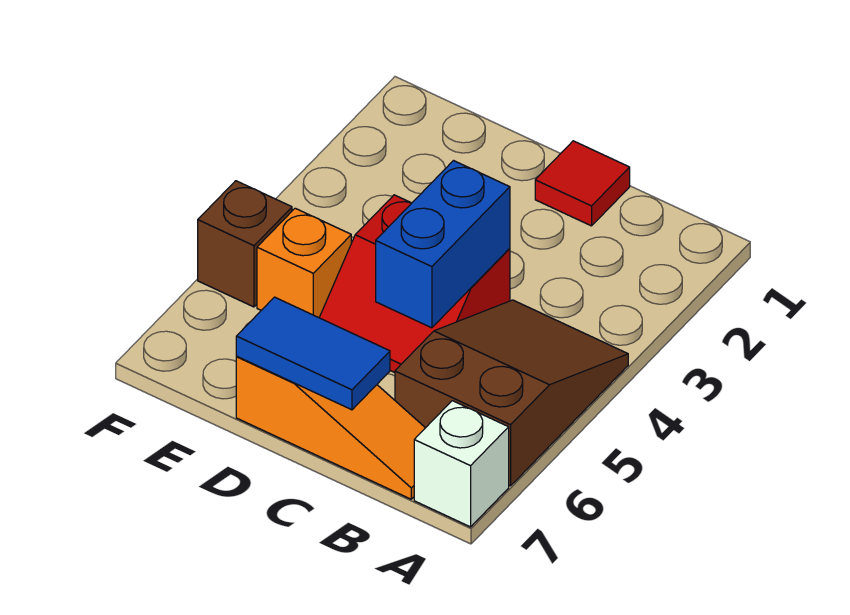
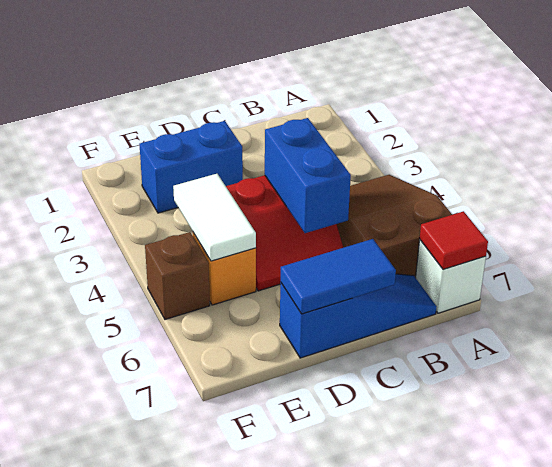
orange 1x3 slope [236,357,425,499] -> blue 1x3 slope [280,274,437,358]
red 1x1 tile [535,141,630,226] -> red 1x1 tile moved to [420,211,488,269]
none -> blue 1x2 brick [140,121,243,213]
none -> white 1x2 tile [173,174,256,261]

